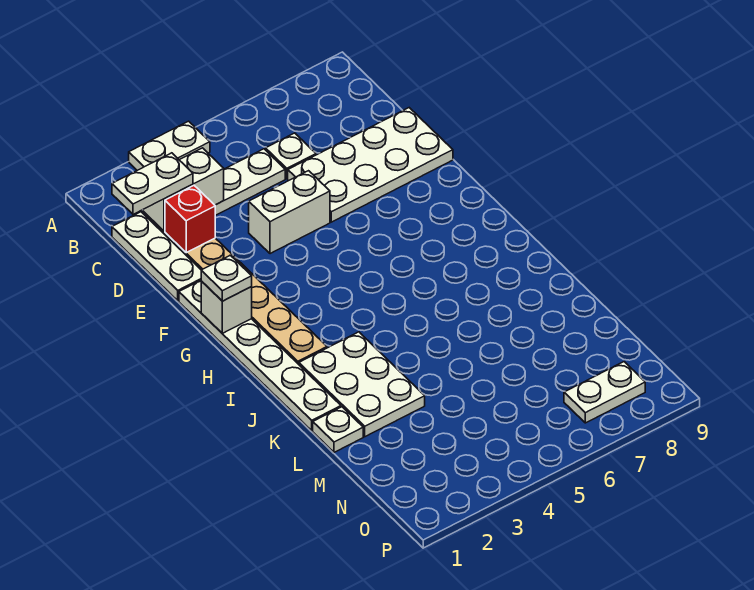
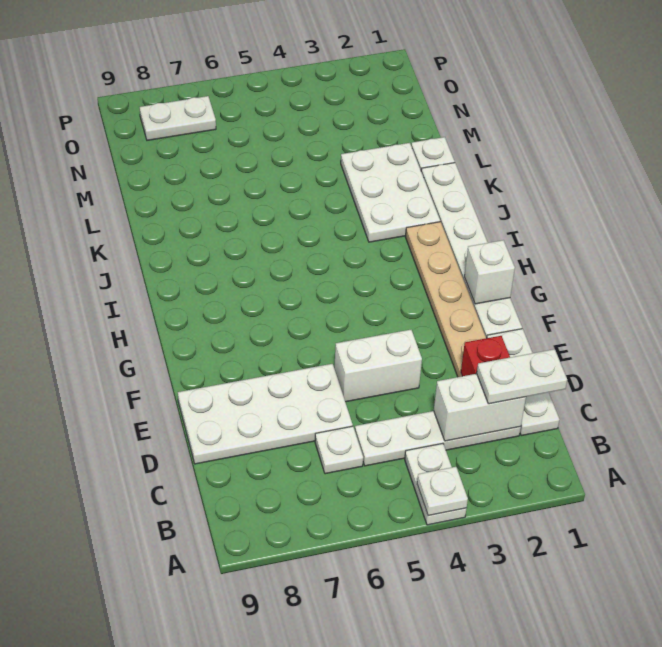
white 1x2 plate [129,121,210,170] -> white 1x2 plate turned to [405,443,466,525]
white 1x1 plate [201,255,252,301] -> white 1x1 plate moved to [417,467,468,516]

